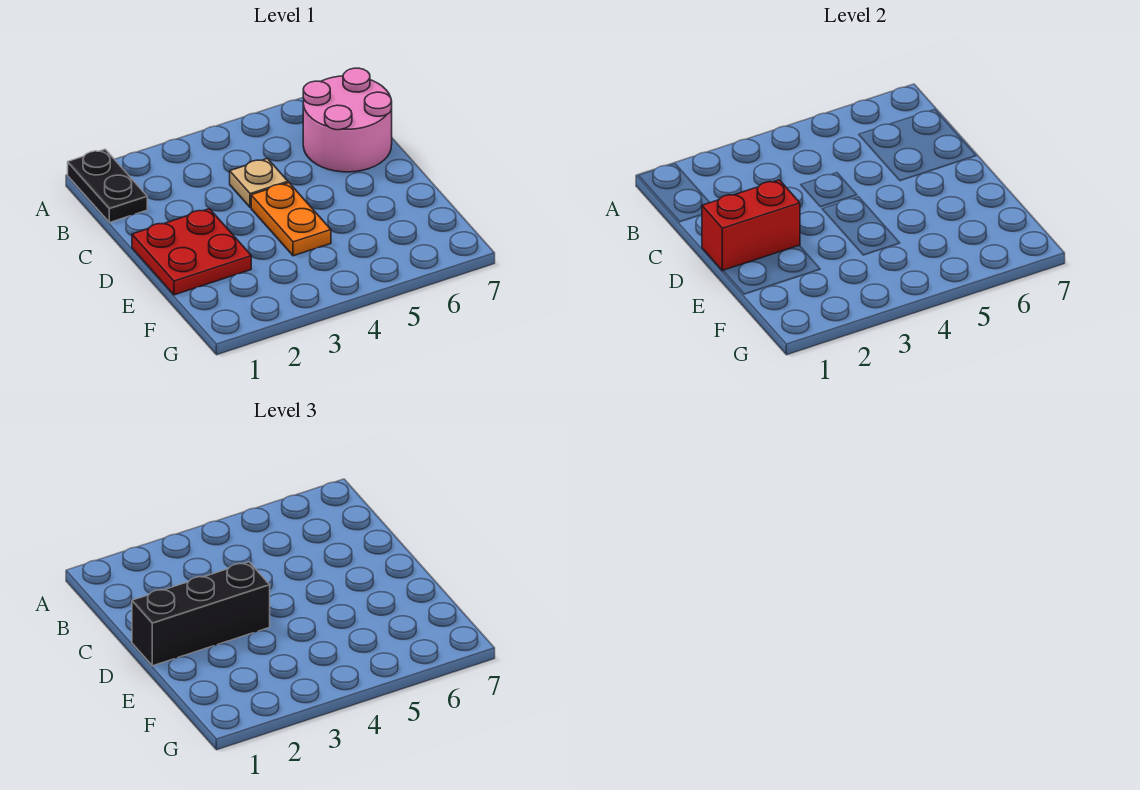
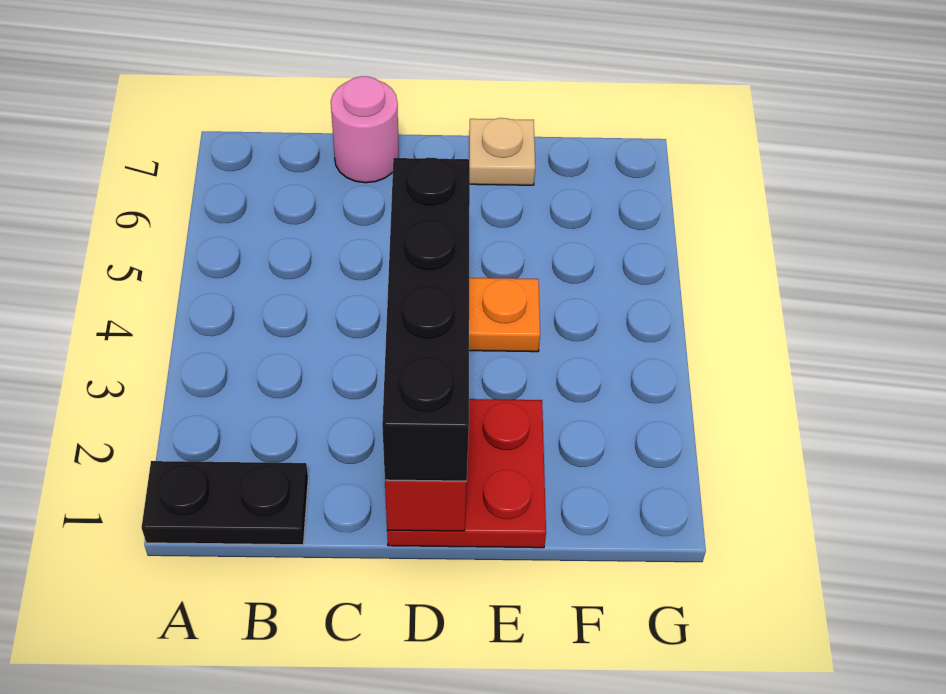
pink 2x2 round brick [303,68,392,172] -> pink 1x1 round brick [331,76,399,183]
tan 1x1 plate [230,158,288,208] -> tan 1x1 plate moved to [469,118,535,185]
black 1x3 brick [132,562,270,666] -> black 1x4 brick [382,158,470,481]

